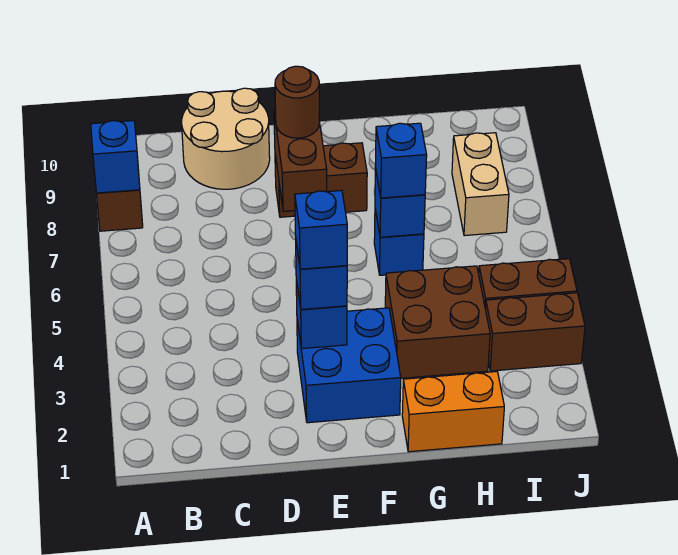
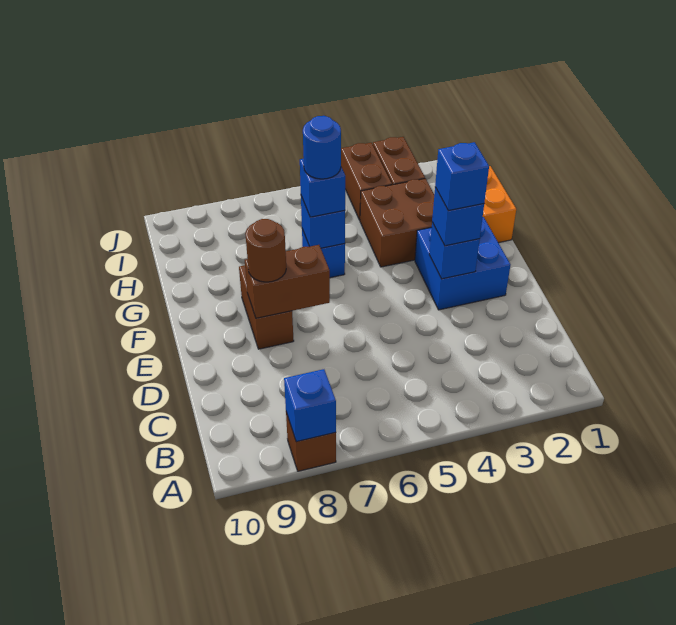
tan 2x2 round brick [182,88,270,189] -> none
none -> blue 1x1 round brick [303,116,341,179]
tan 1x2 brick [452,133,509,236] -> none

